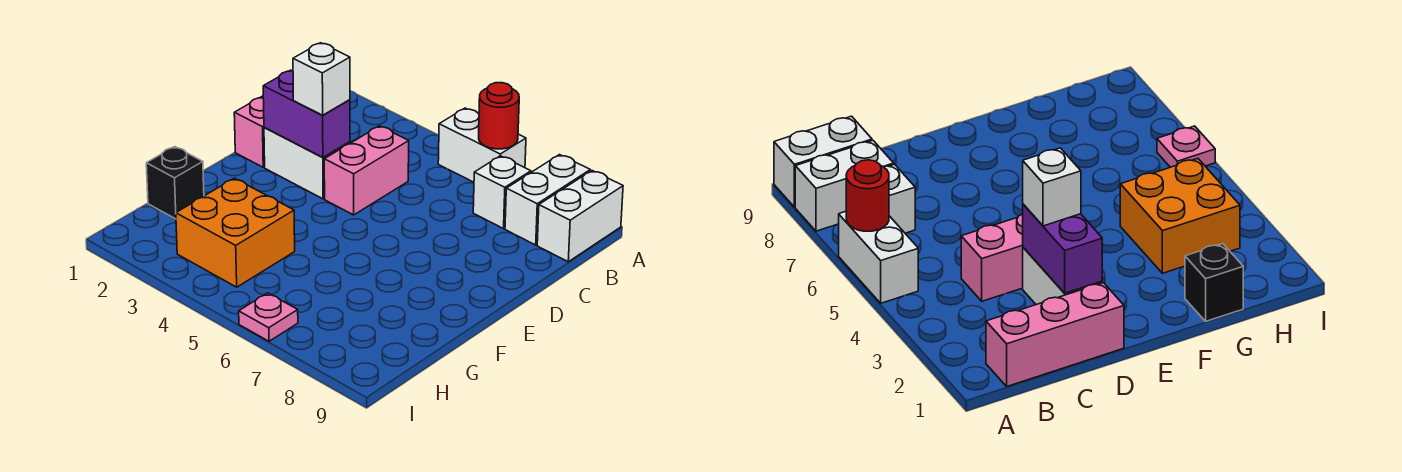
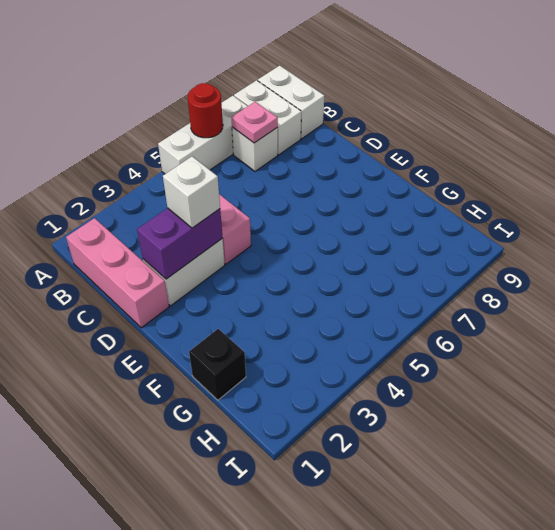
white 1x2 brick [438,108,526,182] -> white 1x3 brick [158,96,247,174]
orange 2x2 brick [176,178,295,287] -> none
pink 1x1 plate [239,293,298,341] -> pink 1x1 plate moved to [231,102,278,143]

